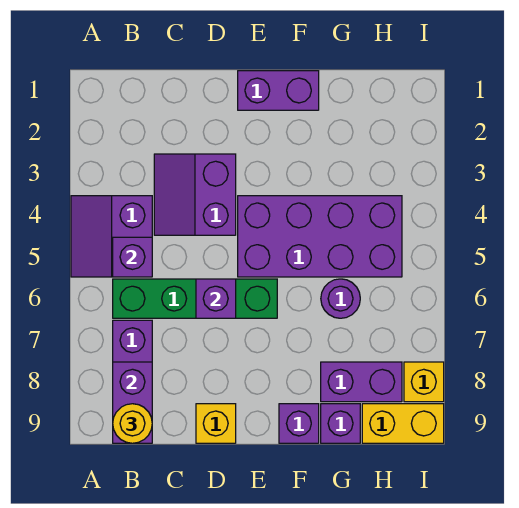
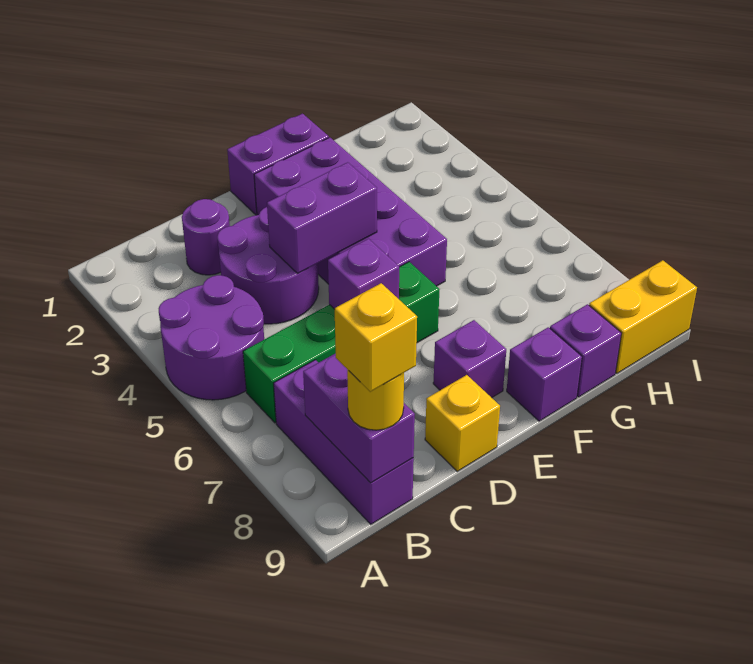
purple 2x2 slope [71,196,152,277] -> purple 2x2 round brick [159,275,264,400]
purple 1x1 brick [113,237,152,277] -> purple 1x1 brick moved to [433,320,506,398]
purple 2x2 slope [154,154,236,235] -> purple 2x2 round brick [217,207,319,324]
purple 2x4 brick [238,196,402,277] -> purple 2x4 brick turned to [254,137,447,286]
purple 1x1 round brick [321,279,360,318] -> purple 1x1 round brick moved to [182,199,230,275]
purple 1x2 brick [321,362,402,402] -> purple 1x2 brick moved to [267,162,377,274]
yellow 1x1 brick [404,362,444,402] -> yellow 1x1 brick moved to [335,283,417,392]

